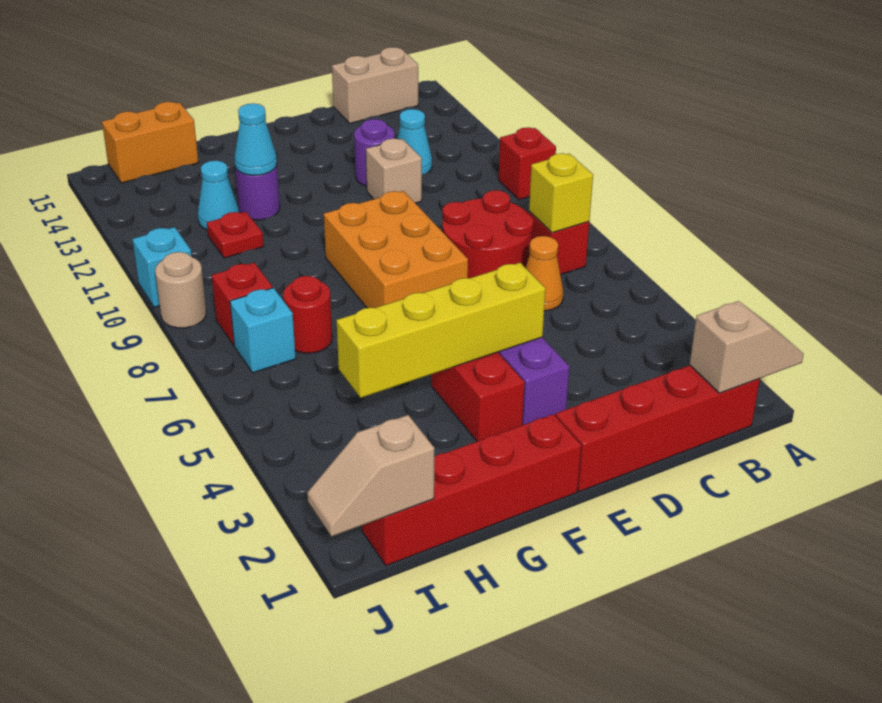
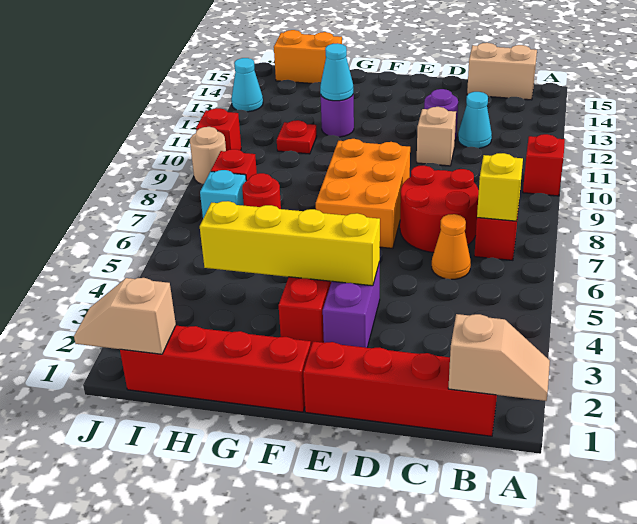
cyan 1x1 cone [198,161,240,230] -> cyan 1x1 cone moved to [231,58,263,112]
cyan 1x1 brick [132,227,192,307] -> red 1x1 brick [196,108,241,151]

